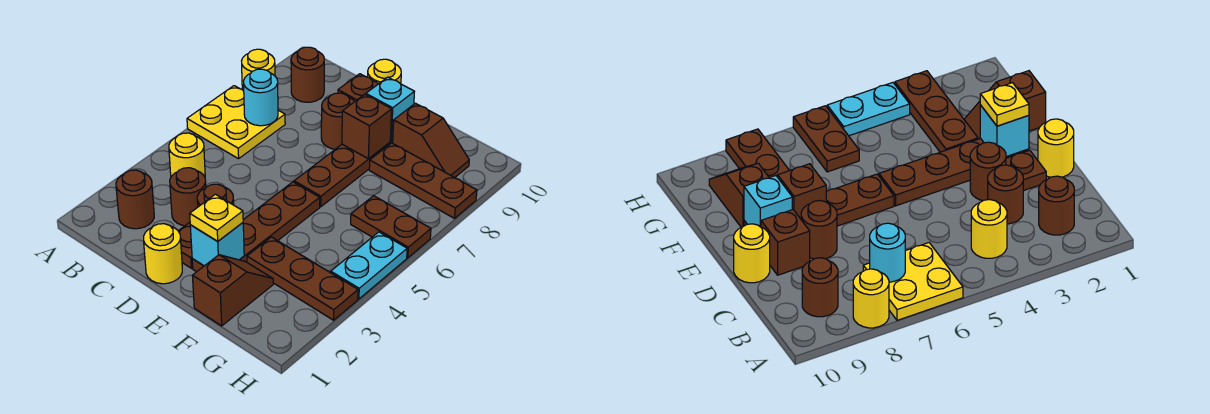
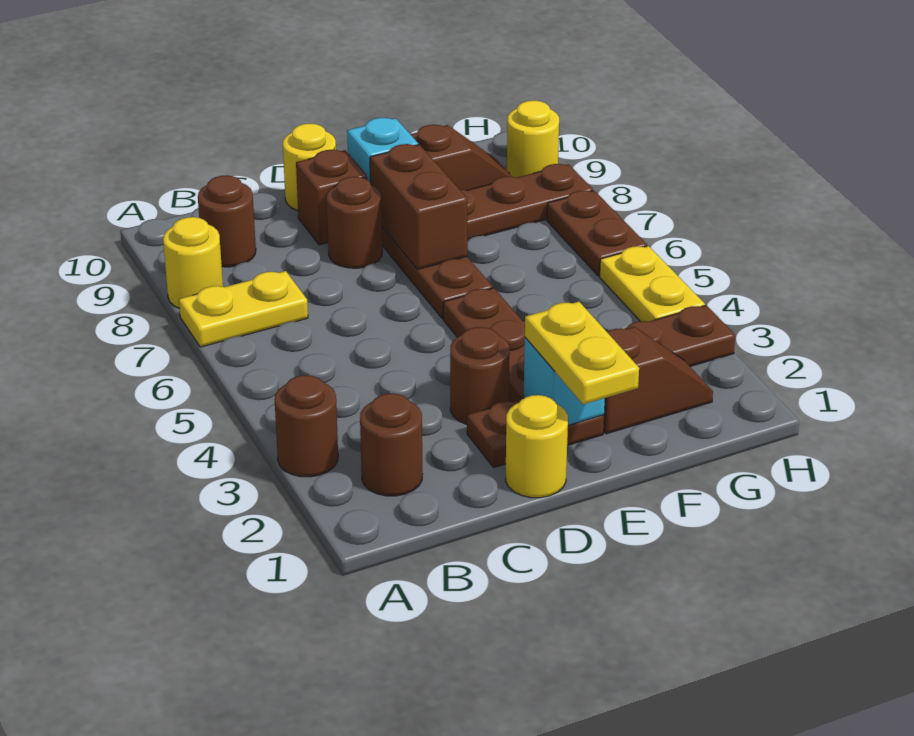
yellow 2x2 plate [187,86,285,159] -> yellow 1x2 plate [179,271,308,347]
yellow 1x1 round brick [169,133,205,177] -> yellow 1x1 round brick moved to [507,100,559,178]
cyan 1x1 round brick [244,69,278,126] -> none
brown 1x1 round brick [170,168,206,226] -> brown 1x1 round brick moved to [275,375,338,477]
yellow 1x1 plate [190,194,243,241] -> yellow 1x2 plate [525,302,639,404]
brown 1x1 brick [342,94,392,159] -> brown 1x2 brick [370,144,467,269]
brown 1x2 slope [192,255,273,326] -> brown 1x2 slope turned to [604,327,713,434]
brown 1x2 plate [351,196,431,258] -> brown 1x2 plate turned to [547,190,647,276]
cyan 1x2 plate [331,232,407,299] -> yellow 1x2 plate [600,246,705,322]

